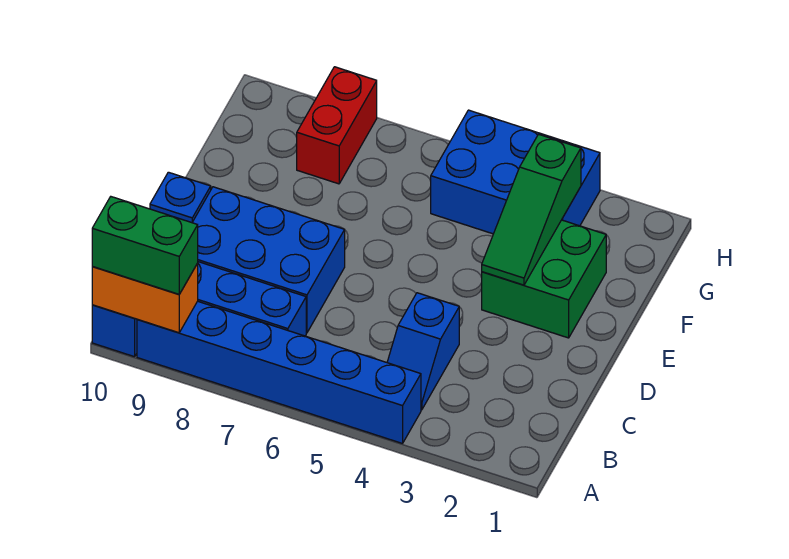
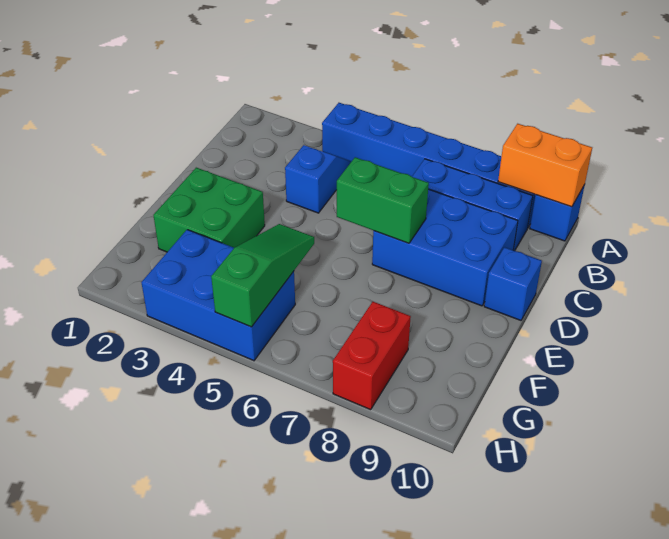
green 1x2 brick [92,197,198,294] -> green 1x2 brick moved to [337,157,429,243]
green 1x3 slope [482,134,581,285] -> green 1x3 slope moved to [211,224,314,327]

